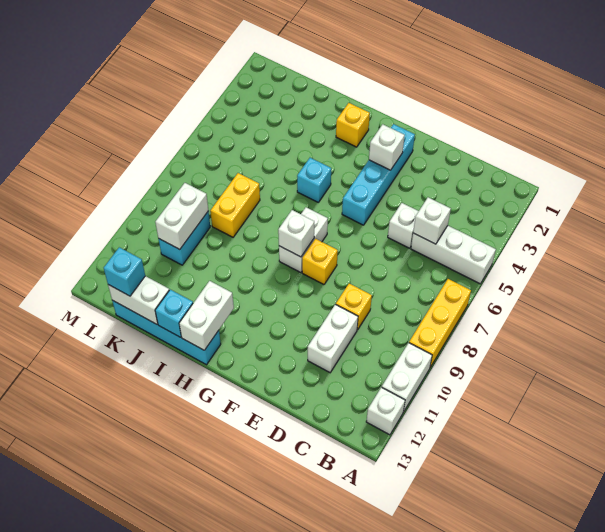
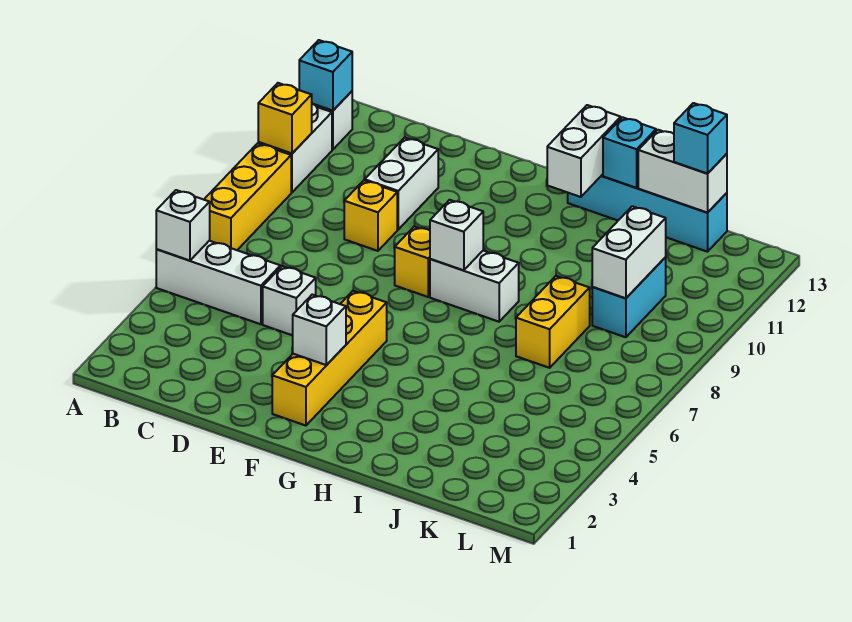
white 1x1 brick [413,197,451,244] -> white 1x1 brick moved to [156,190,210,260]
cyan 1x4 brick [342,124,415,225] -> yellow 1x4 brick [272,291,387,426]
white 1x2 brick [279,207,328,273] -> white 1x2 brick turned to [430,251,519,322]
yellow 1x1 brick [336,103,370,147] -> yellow 1x1 brick moved to [258,83,312,153]
cyan 1x1 brick [297,158,331,202] -> cyan 1x1 brick moved to [299,40,352,111]

